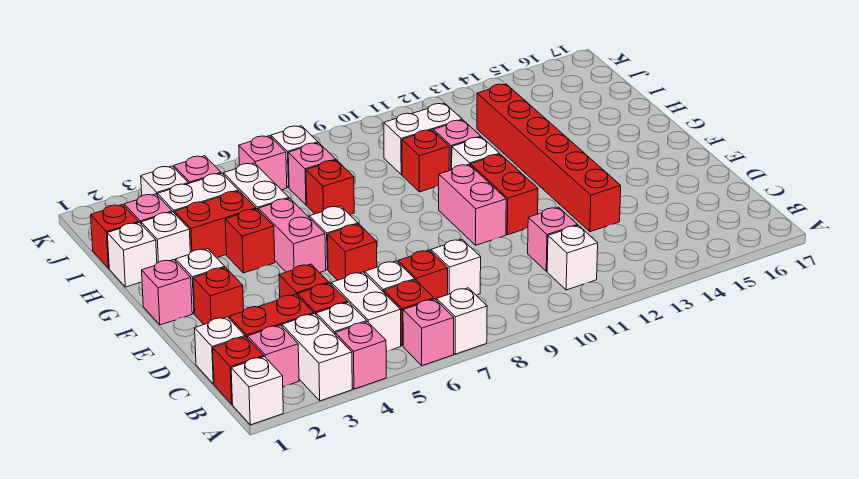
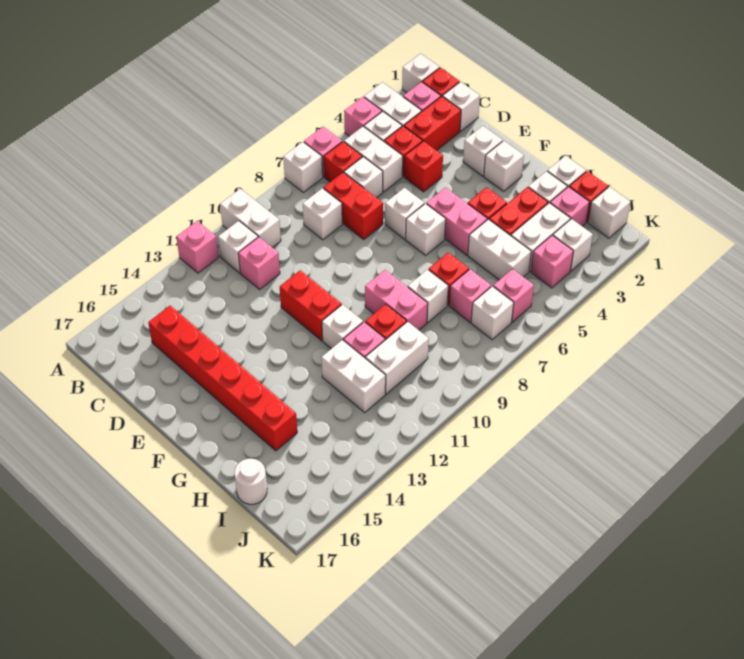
none -> white 1x2 brick [220,189,281,248]
red 1x1 brick [398,250,448,300] -> red 1x2 brick [323,173,383,239]
red 1x6 brick [477,84,621,232] -> red 1x6 brick moved to [148,306,297,451]
red 1x1 brick [193,267,244,324] -> white 1x1 brick [463,126,503,176]
red 1x1 brick [328,224,377,280] -> white 1x1 brick [385,188,424,239]
pink 1x2 brick [439,165,506,245] -> pink 1x2 brick moved to [365,270,428,330]
pink 1x1 brick [142,260,192,325] -> pink 1x1 brick moved to [176,221,219,273]
none -> white 1x1 brick [408,269,448,322]
none -> white 1x2 brick [321,340,386,412]
none -> white 1x1 round brick [234,459,267,504]
none -> white 1x1 brick [588,187,631,238]

